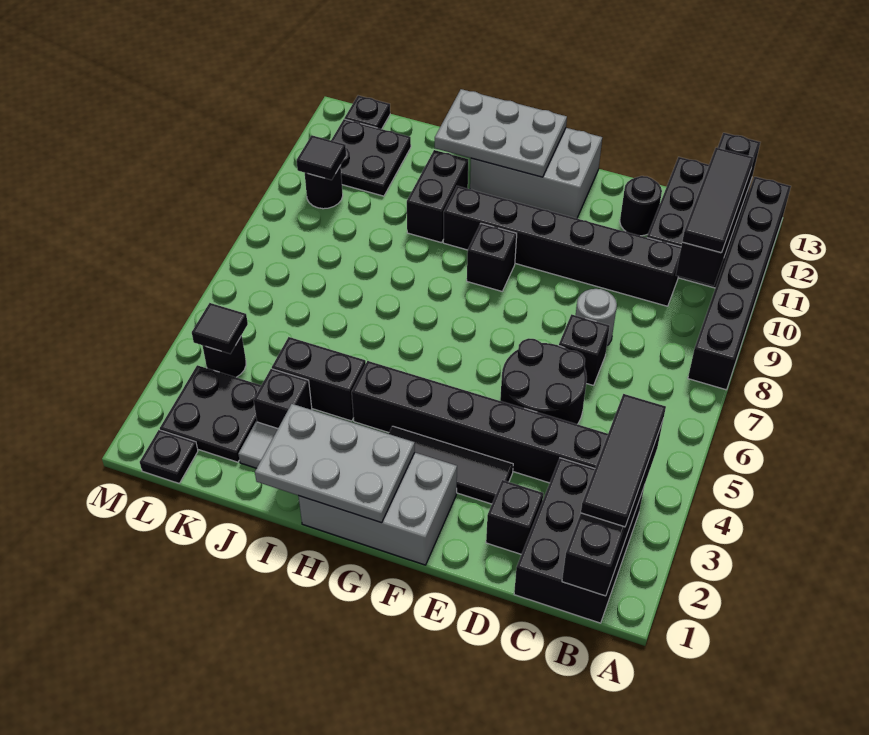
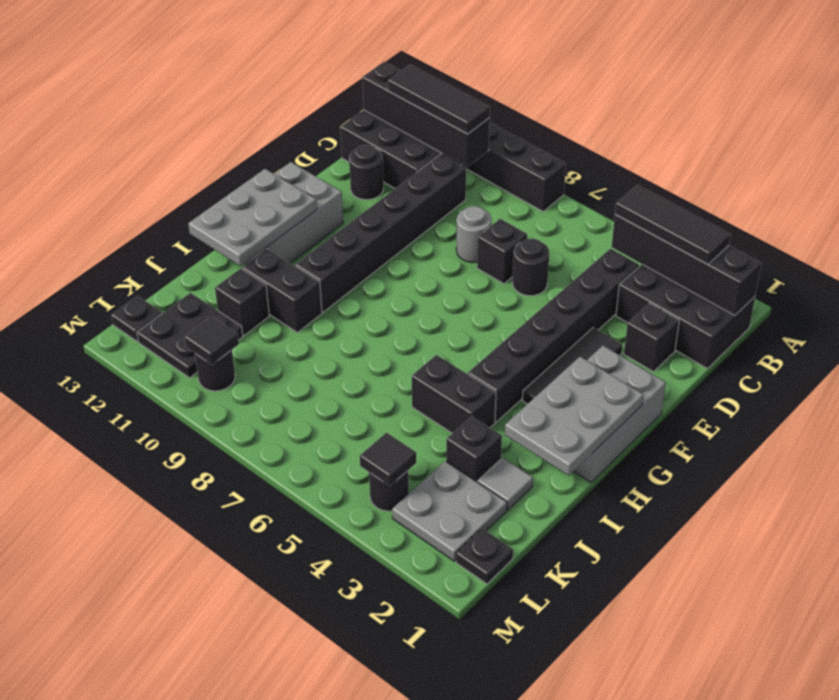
black 2x2 round brick [500,338,587,424] -> black 1x1 round brick [512,239,549,296]
black 1x1 brick [467,223,517,291] -> black 1x1 brick moved to [215,268,269,336]
black 1x2 brick [272,337,366,421] -> black 1x2 brick turned to [412,355,496,433]
black 2x2 plate [160,365,261,462] -> grey 2x2 plate [392,461,507,561]

